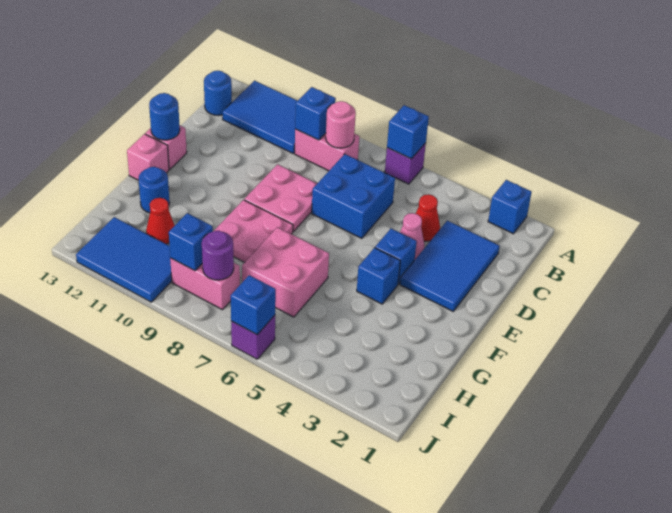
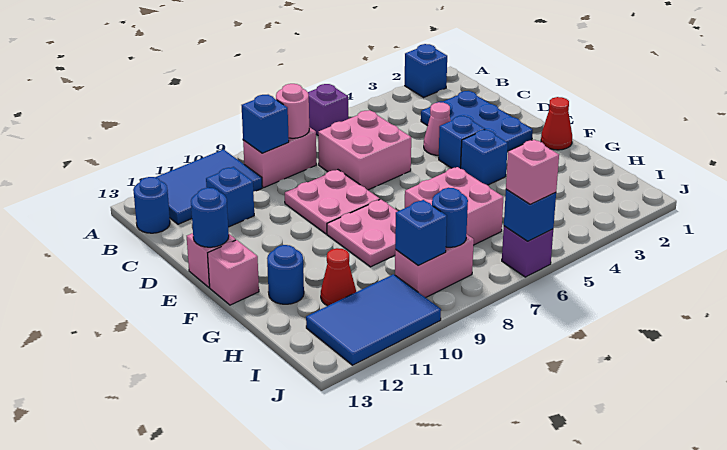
blue 1x1 brick [387,105,429,159] -> blue 1x1 brick moved to [206,167,254,227]
blue 2x3 tile [400,221,500,311] -> blue 2x3 plate [421,91,533,151]
red 1x1 cone [416,194,440,241] -> red 1x1 cone moved to [541,97,572,150]
blue 2x2 brick [312,154,395,238] -> pink 2x2 brick [318,110,411,190]
purple 1x1 round brick [202,231,234,280] -> blue 1x1 round brick [432,188,468,247]
none -> pink 1x1 brick [506,140,559,204]

